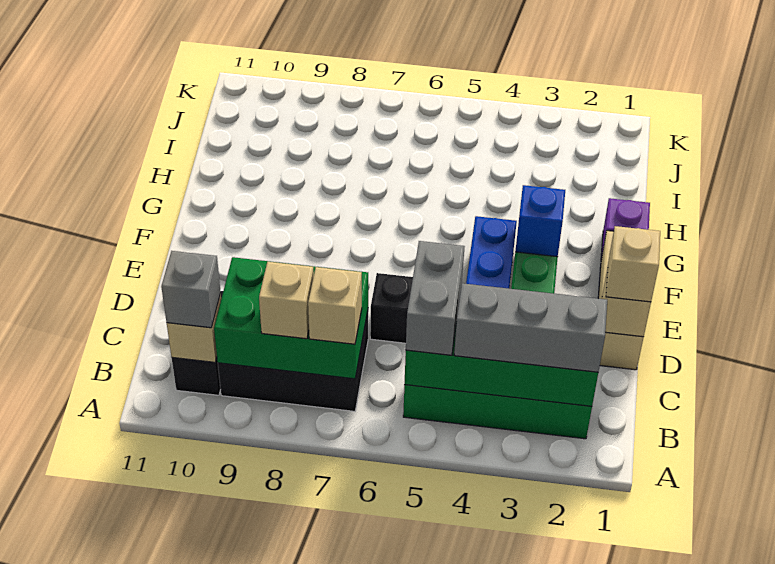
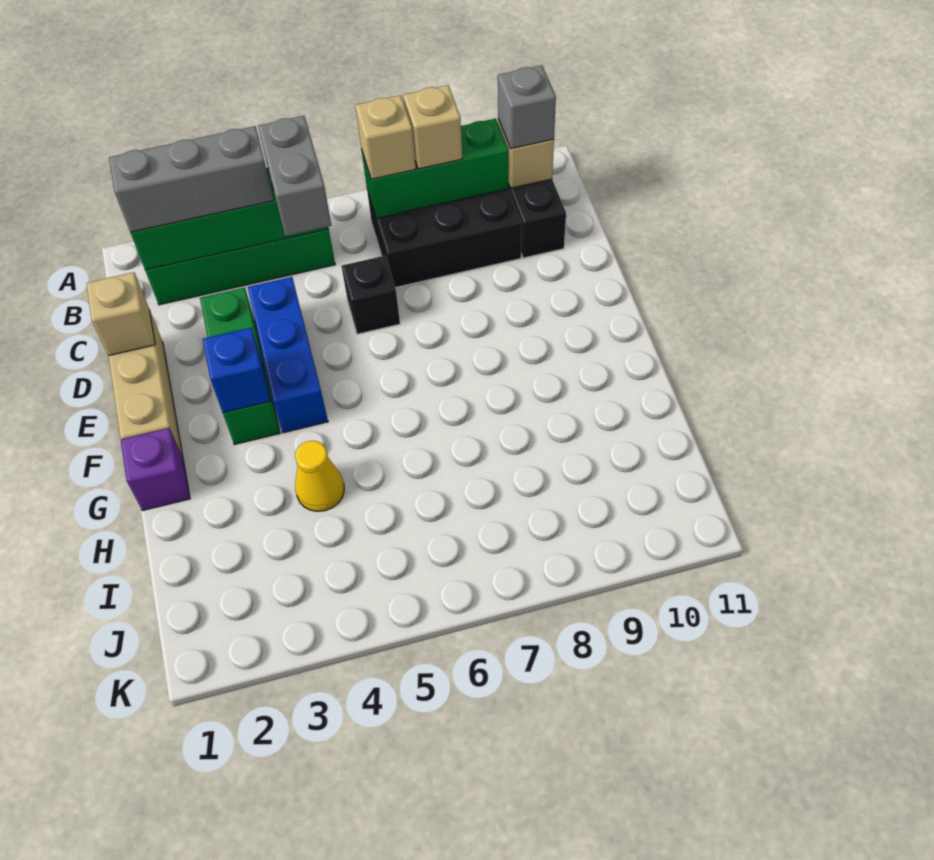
green 2x3 brick [214,257,368,379] -> green 1x3 brick [362,118,508,218]
tan 1x1 brick [606,226,660,302] -> none
none -> yellow 1x1 cone [295,441,344,511]

